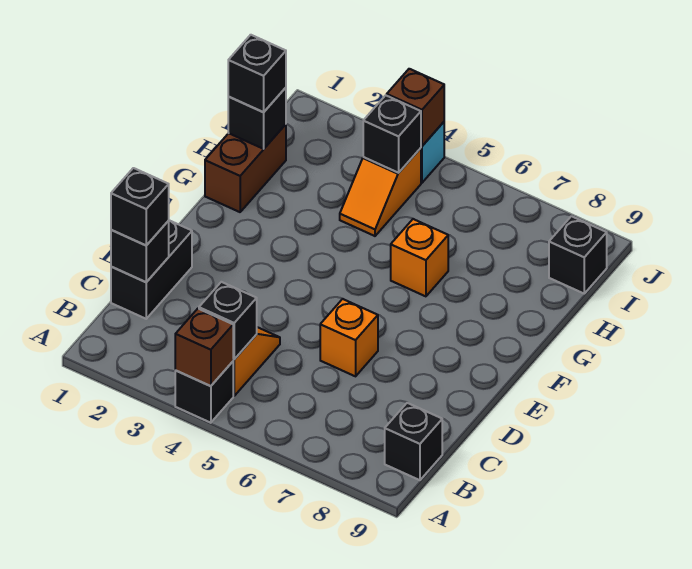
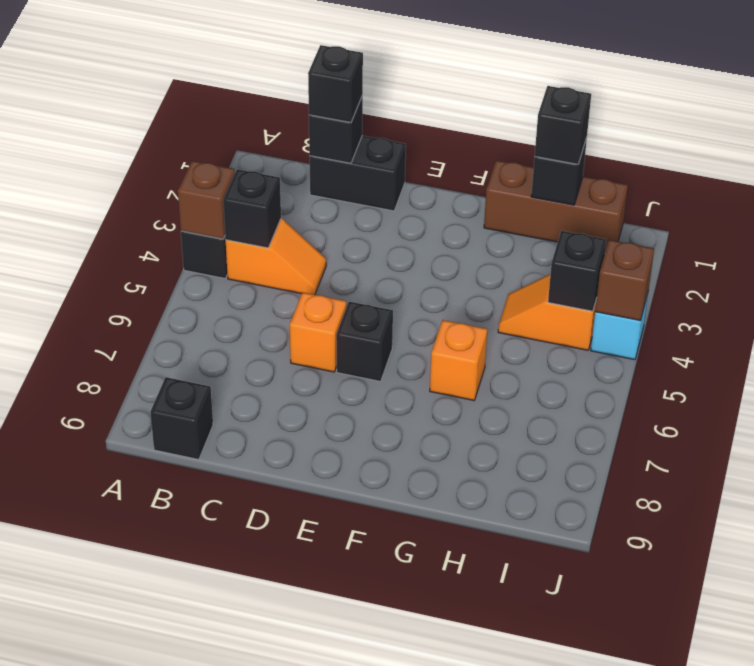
brown 1x2 brick [205,124,286,212] -> brown 1x3 brick [484,160,628,251]
black 1x1 brick [549,216,607,293] -> black 1x1 brick moved to [336,302,393,381]

